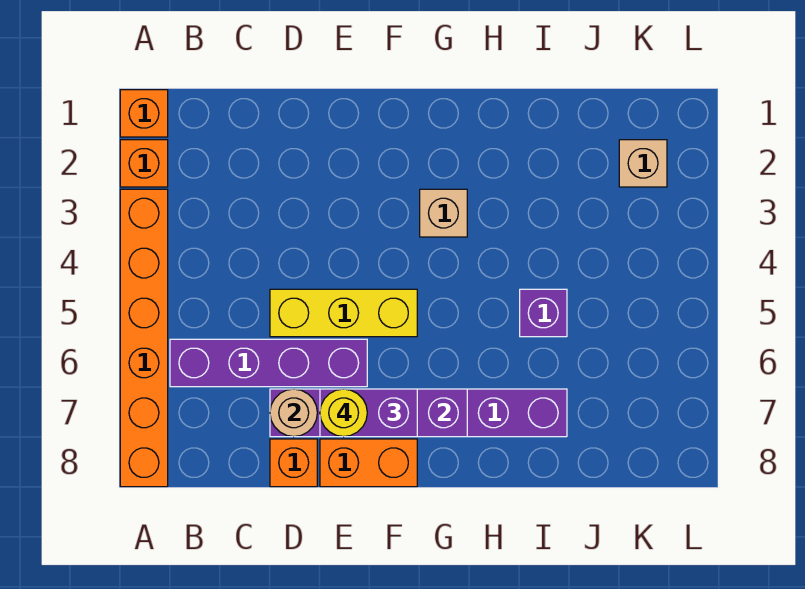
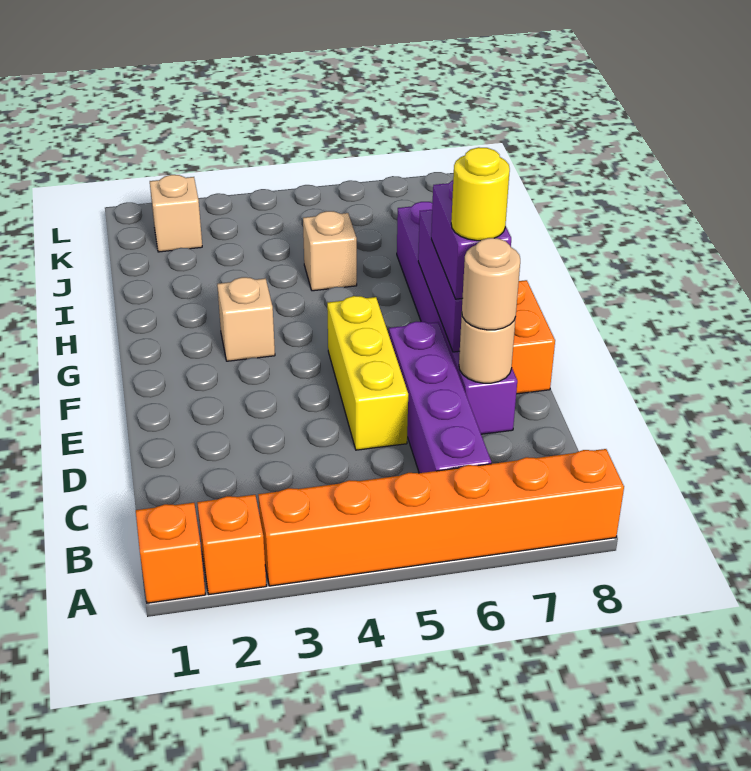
none -> tan 1x1 round brick [462,238,520,330]
orange 1x1 brick [270,439,317,487] -> none
purple 1x1 brick [520,289,567,337] -> tan 1x1 brick [303,211,357,291]

